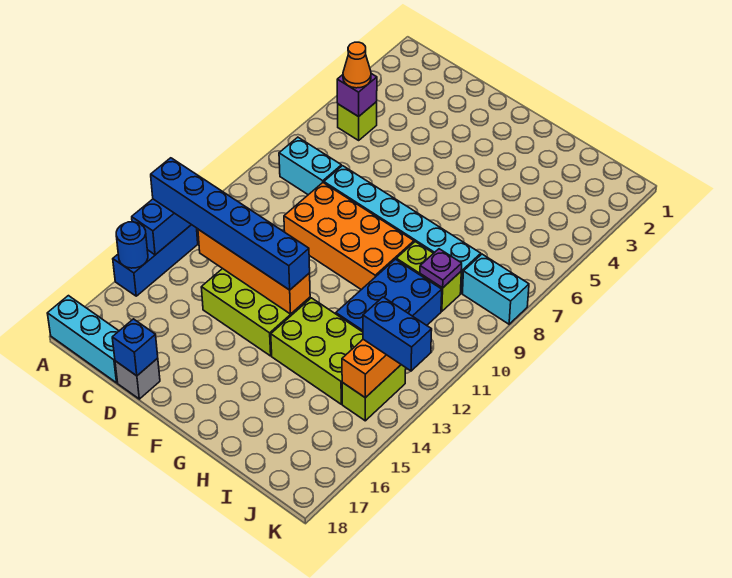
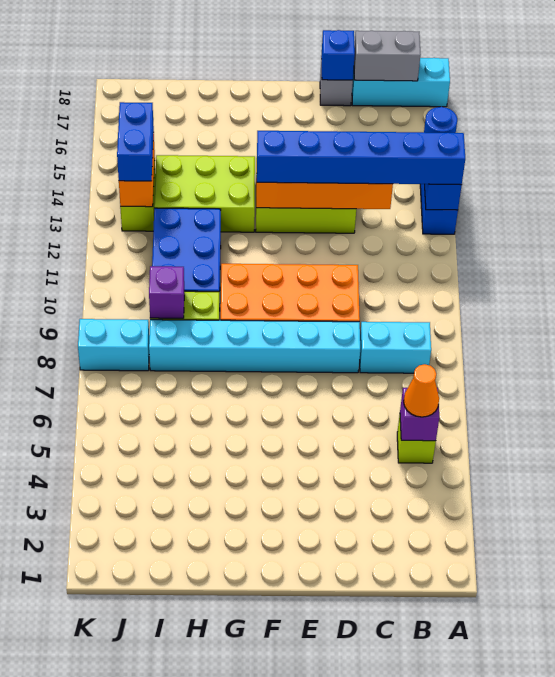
none -> grey 1x2 brick [354,31,421,81]
purple 1x1 plate [420,249,462,288] -> purple 1x1 brick [149,266,184,318]
blue 1x2 brick [363,297,432,371] -> blue 1x2 brick turned to [117,102,154,181]

